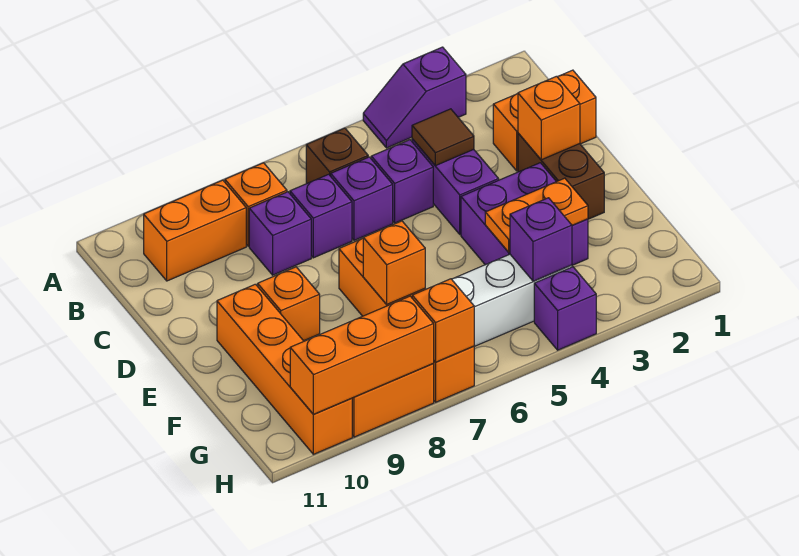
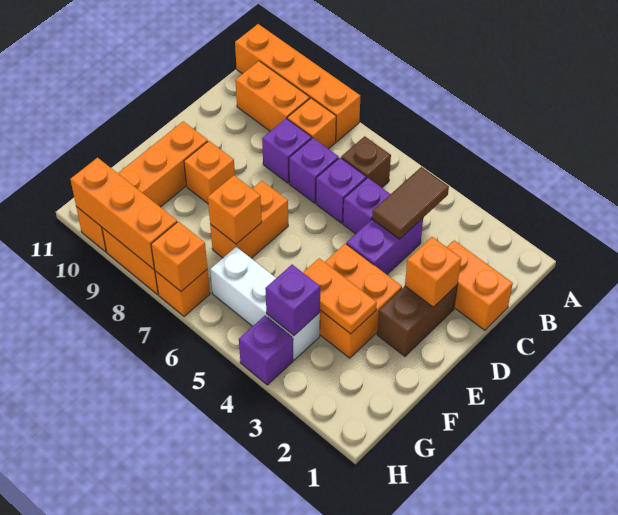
purple 1x2 slope [363,47,466,148] -> none
none -> orange 1x4 brick [235,24,360,142]
brown 1x1 tile [412,109,474,166] -> brown 1x2 tile [372,167,449,239]
purple 2x2 brick [461,163,588,265] -> orange 2x2 brick [320,244,402,358]

